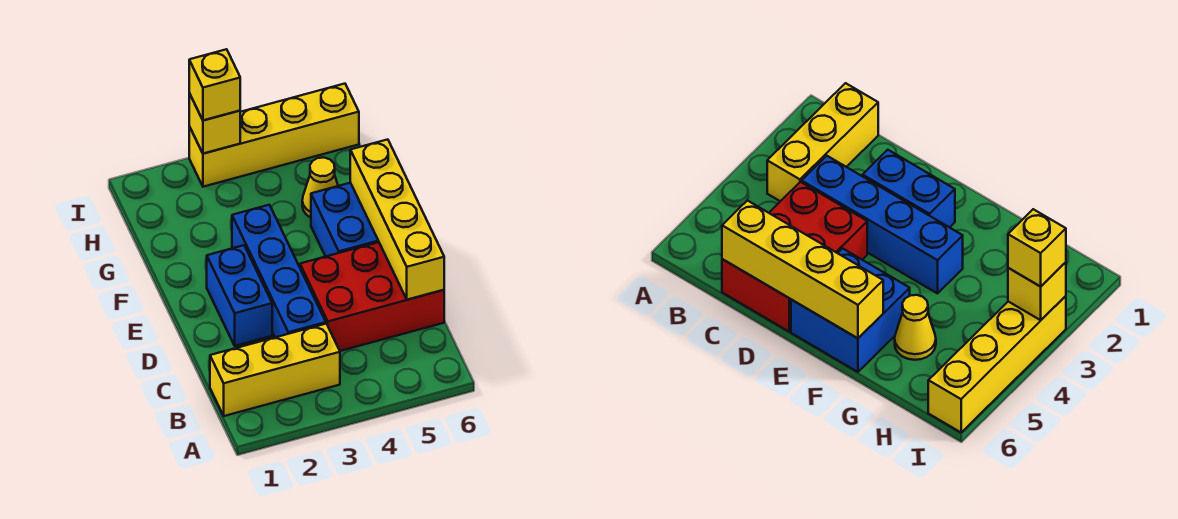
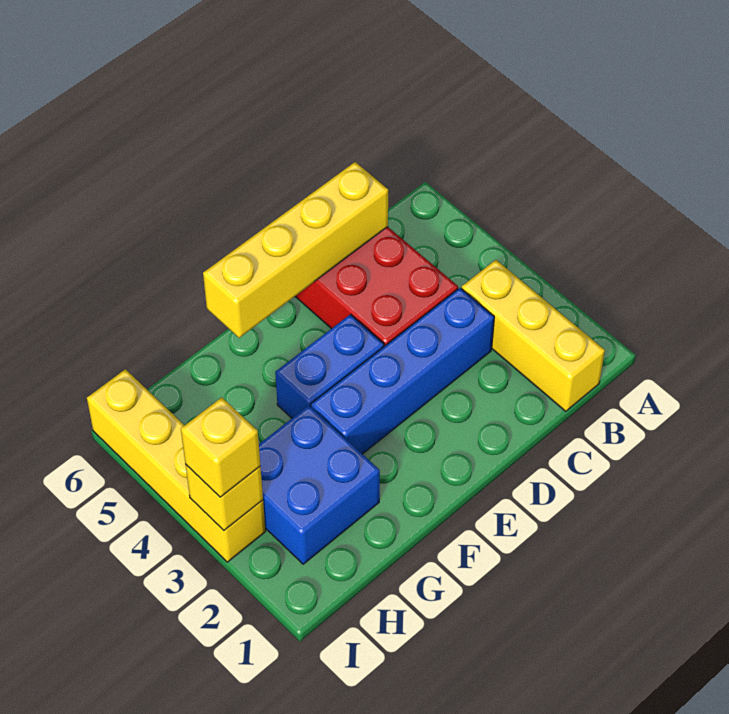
blue 1x2 brick [207,245,272,346] -> blue 1x2 brick moved to [275,314,384,418]
blue 2x2 brick [311,183,379,257] -> blue 2x2 brick moved to [259,406,380,564]
yellow 1x1 cone [302,158,338,218] -> none

